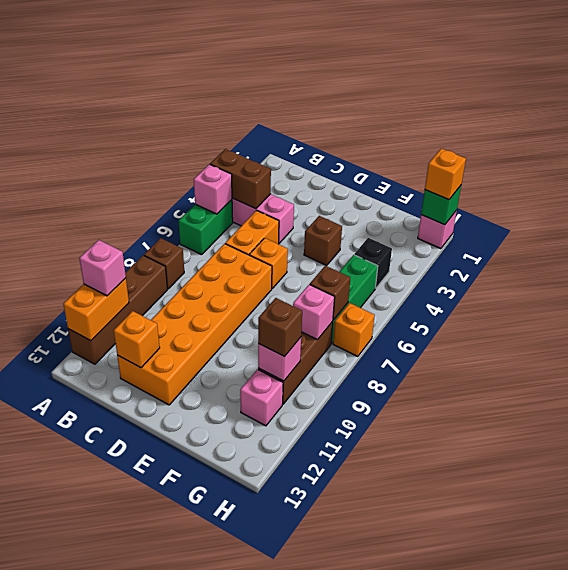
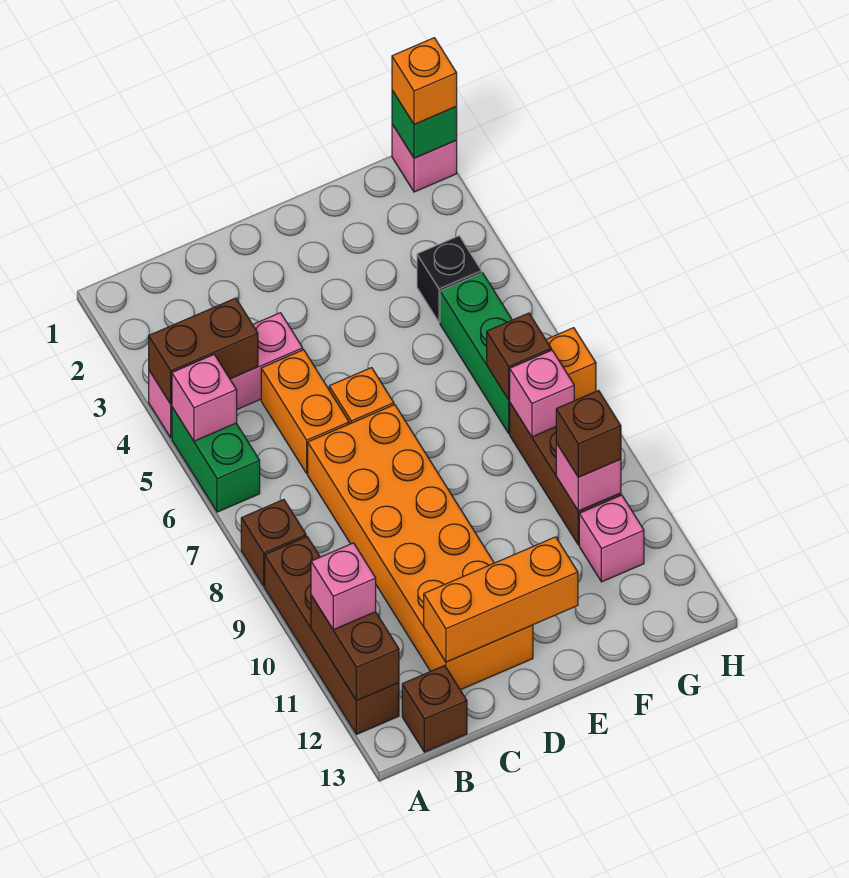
orange 1x2 brick [63,278,129,341] -> brown 1x2 brick [311,595,399,701]
orange 1x1 brick [114,311,160,368] -> orange 1x3 brick [424,537,578,662]
brown 1x1 brick [304,216,342,265] -> brown 1x1 brick moved to [402,666,467,752]

